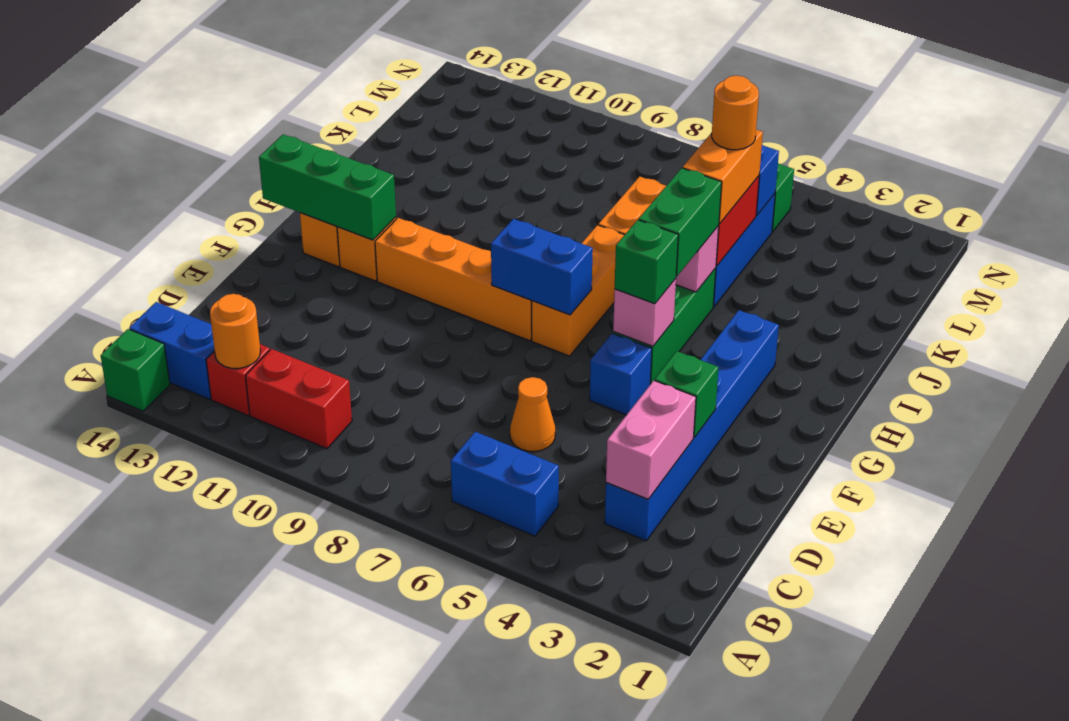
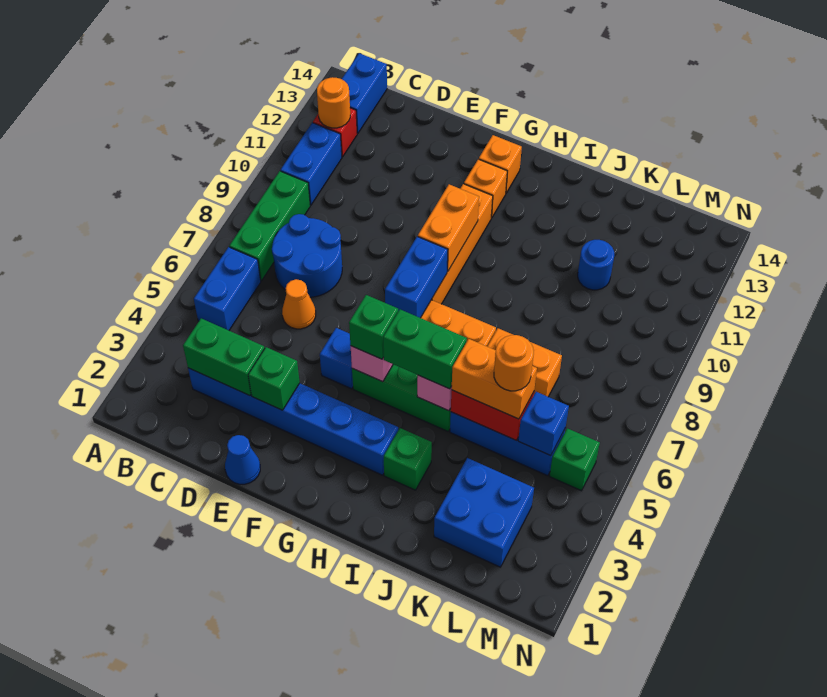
green 1x1 brick [101,329,170,411] -> green 1x1 brick moved to [384,428,432,490]
red 1x2 brick [246,349,352,449] -> blue 1x2 brick [280,123,342,205]
pink 1x2 brick [606,380,696,499] -> green 1x2 brick [183,318,265,396]
none -> blue 2x2 round brick [272,214,342,297]
none -> blue 1x1 cone [225,435,260,484]
none -> orange 1x2 brick [418,184,479,271]
green 1x3 brick [259,134,396,240] -> green 1x3 brick moved to [229,171,310,281]
none -> blue 2x2 brick [434,458,534,567]
none -> blue 1x1 round brick [578,240,614,290]

